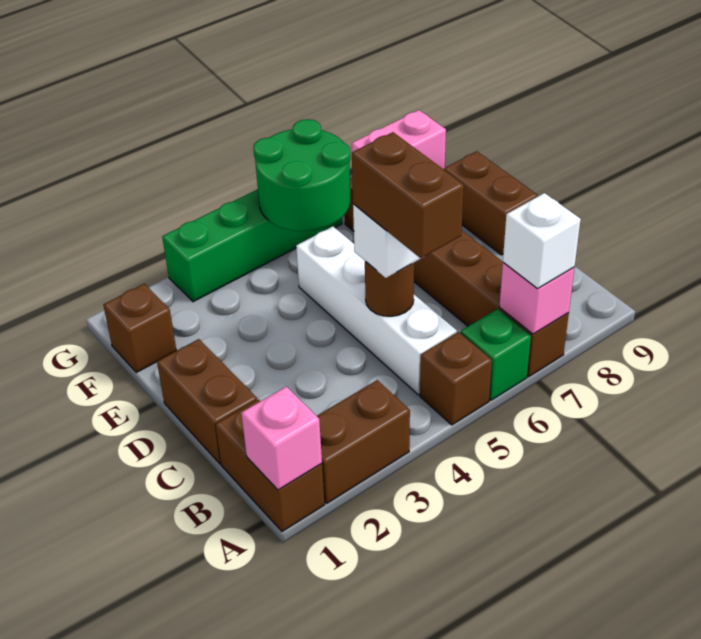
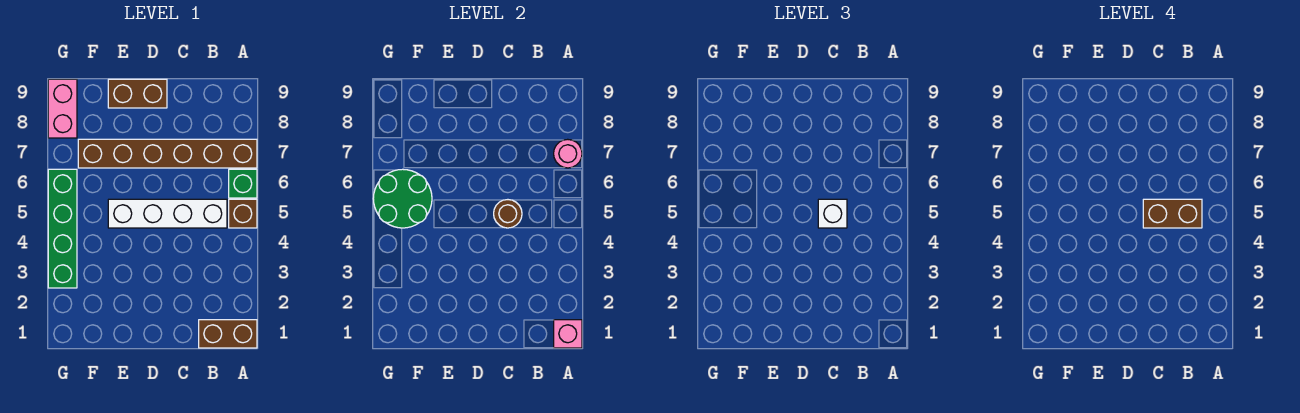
brown 1x2 brick [317,380,410,503] -> none
pink 1x1 brick [499,263,574,334] -> pink 1x1 round brick [554,139,582,168]
white 1x1 brick [503,193,581,289] -> none
brown 1x2 brick [157,339,257,463] -> none
brown 1x1 brick [103,284,176,372] -> none

